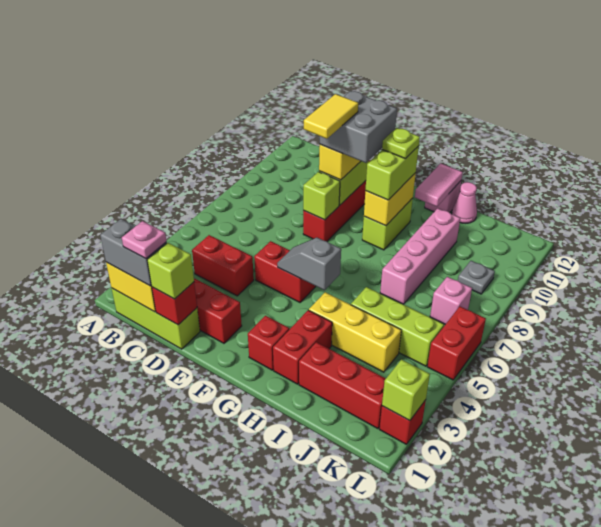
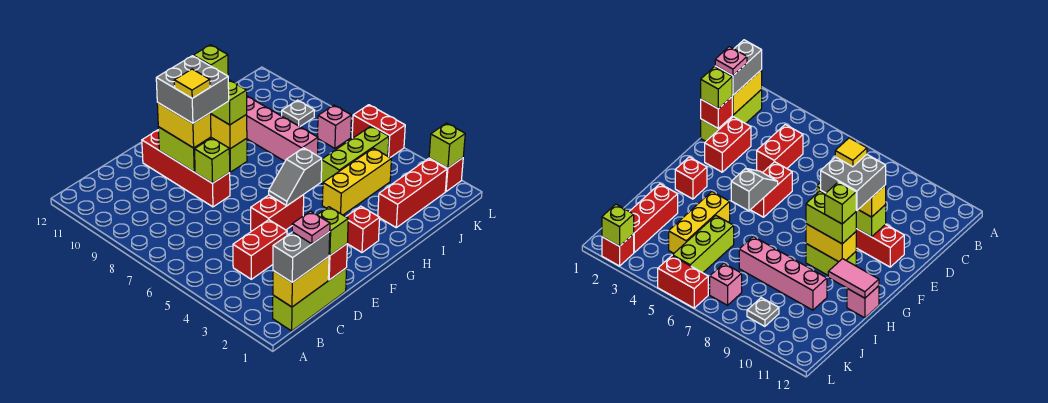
yellow 1x2 tile [304,94,358,139] -> yellow 1x1 tile [174,69,210,98]
lime 1x1 plate [382,128,420,159] -> lime 1x1 brick [193,45,228,76]
red 1x2 brick [273,310,332,384] -> none
pink 1x1 cone [452,182,477,223] -> none

